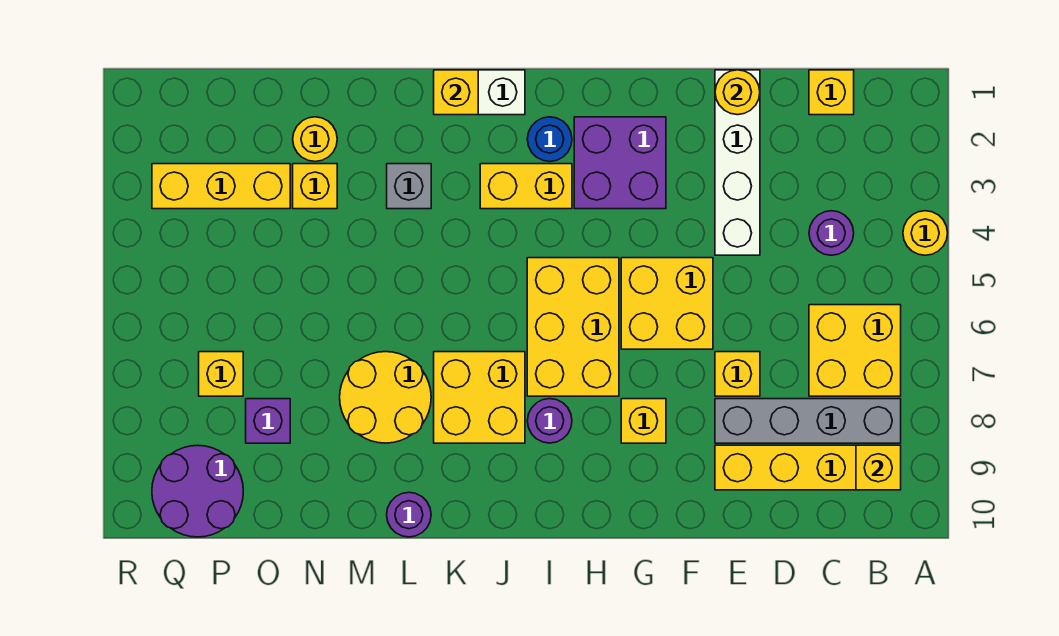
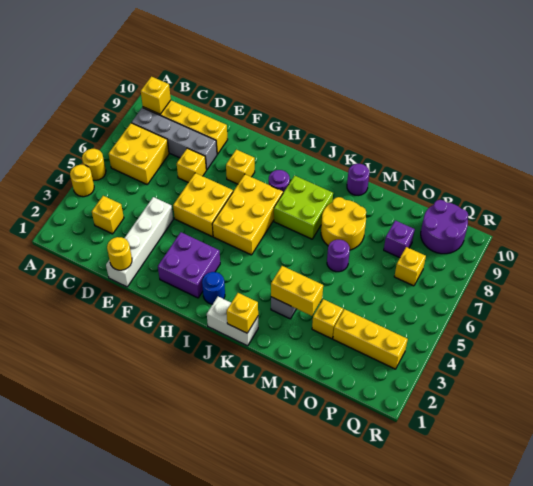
yellow 1x1 brick [809,70,854,115] -> yellow 1x1 brick moved to [92,196,124,234]
purple 1x1 round brick [809,211,854,255] -> purple 1x1 round brick moved to [327,240,350,272]
yellow 1x2 brick [480,164,572,209] -> yellow 1x2 brick moved to [271,266,323,316]
yellow 2x2 brick [434,352,525,443] -> lime 2x2 brick [274,176,333,239]
yellow 1x1 round brick [293,117,337,161] -> yellow 1x1 round brick moved to [82,149,106,180]

